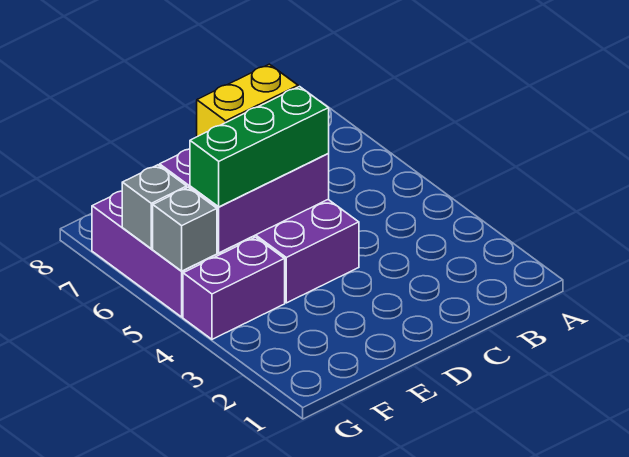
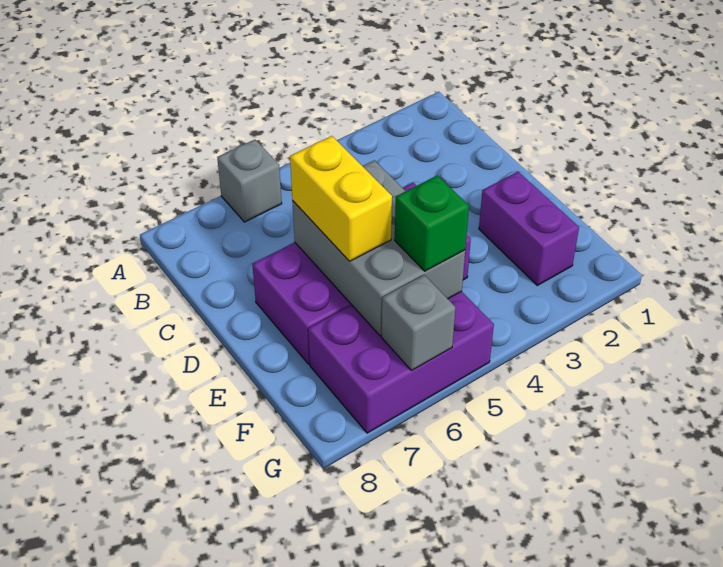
purple 2x3 brick [160,149,329,253] -> grey 2x3 brick [292,160,465,336]
green 1x3 brick [190,87,329,207] -> green 1x1 brick [395,175,469,271]
purple 1x2 brick [183,237,285,339] -> purple 1x2 brick moved to [479,172,579,285]
grey 1x1 brick [153,187,217,271] -> grey 1x1 brick moved to [217,140,282,222]

